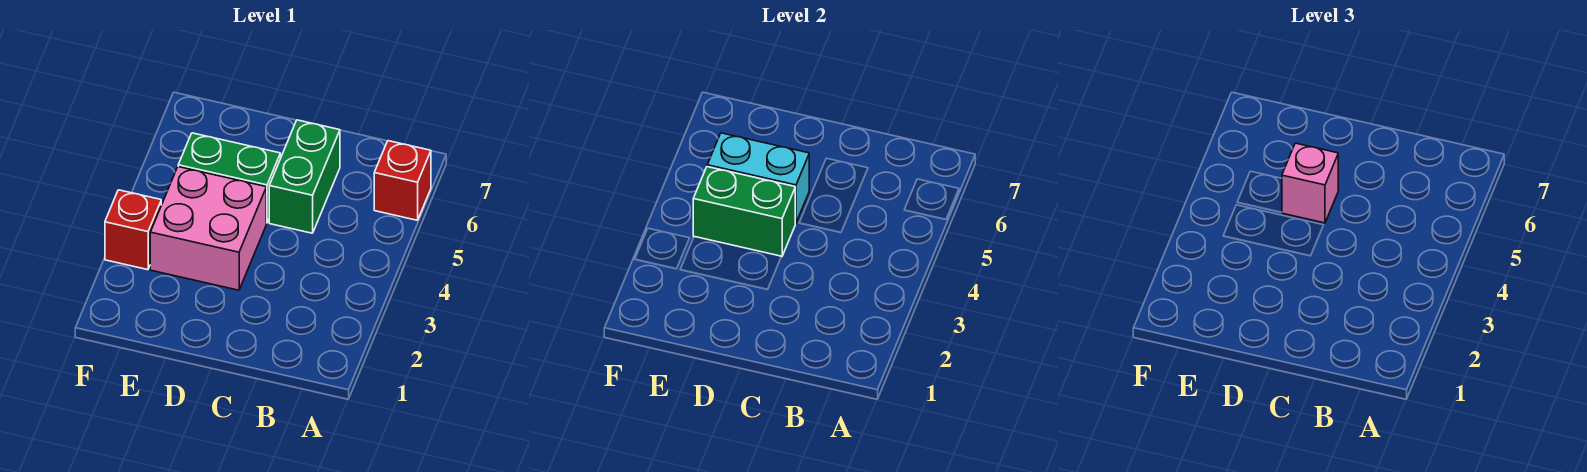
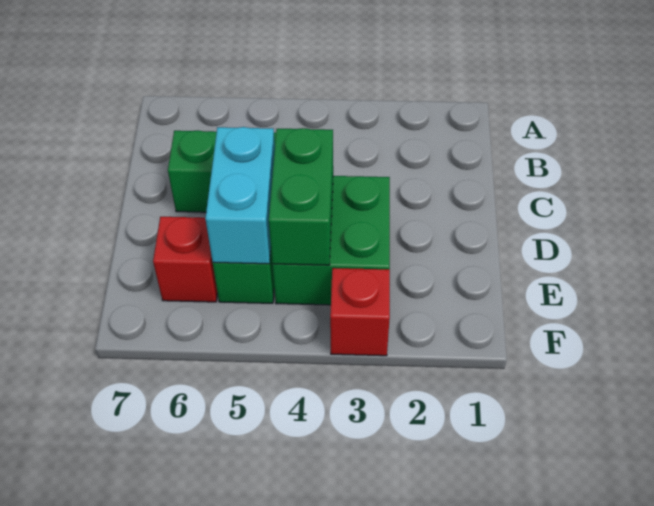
red 1x1 brick [374,141,431,220] -> red 1x1 brick moved to [153,217,217,302]
pink 2x2 brick [150,167,266,290] -> green 2x2 brick [272,176,390,305]
pink 1x1 brick [1282,143,1338,223] -> none

